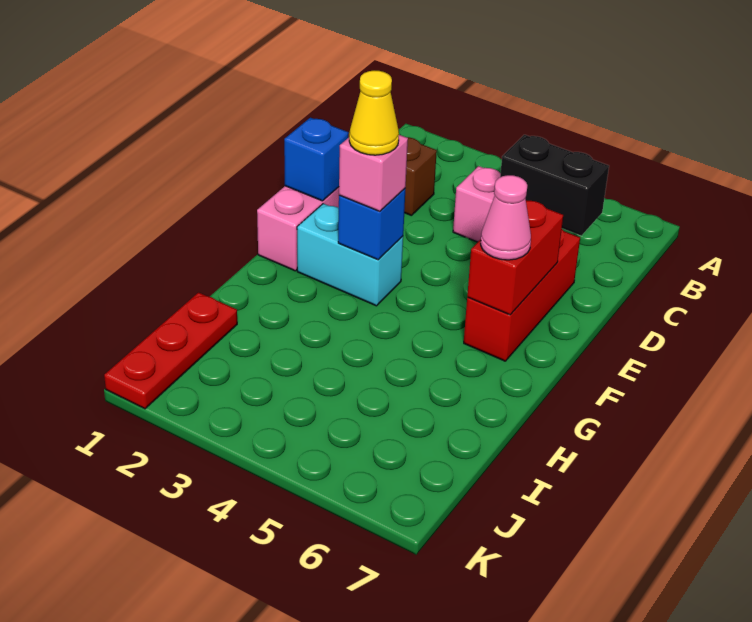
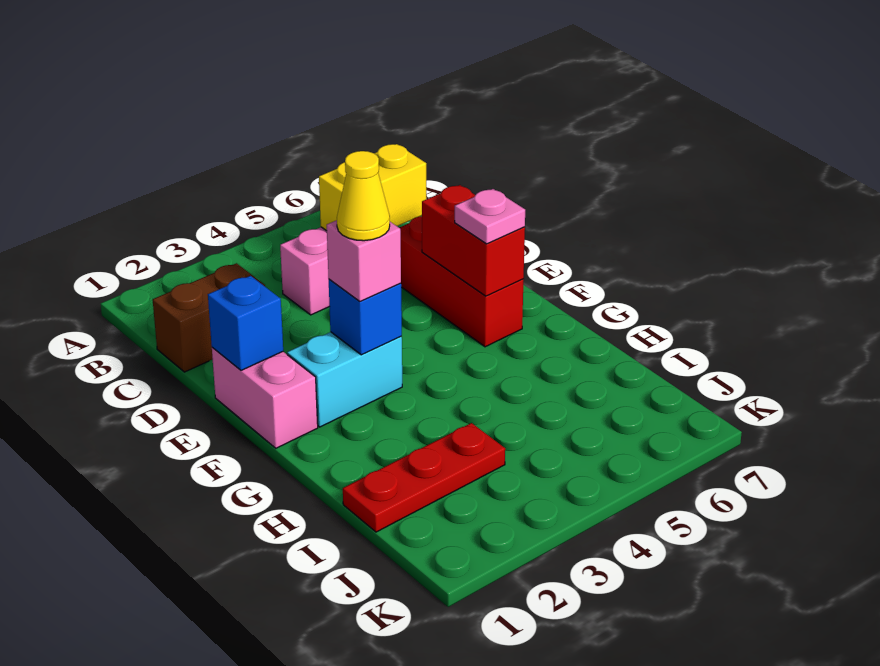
black 1x2 brick [500,135,609,235] -> yellow 1x2 brick [319,144,426,231]
pink 1x1 cone [481,175,531,260] -> pink 1x1 plate [455,189,525,244]
red 1x3 plate [104,292,237,409] -> red 1x3 plate turned to [343,423,505,532]

